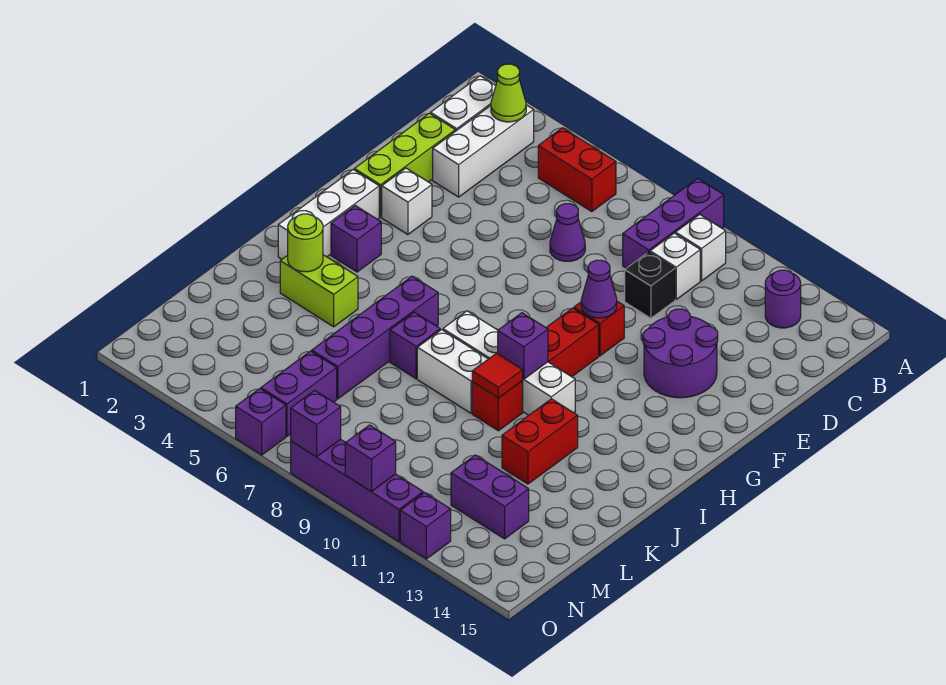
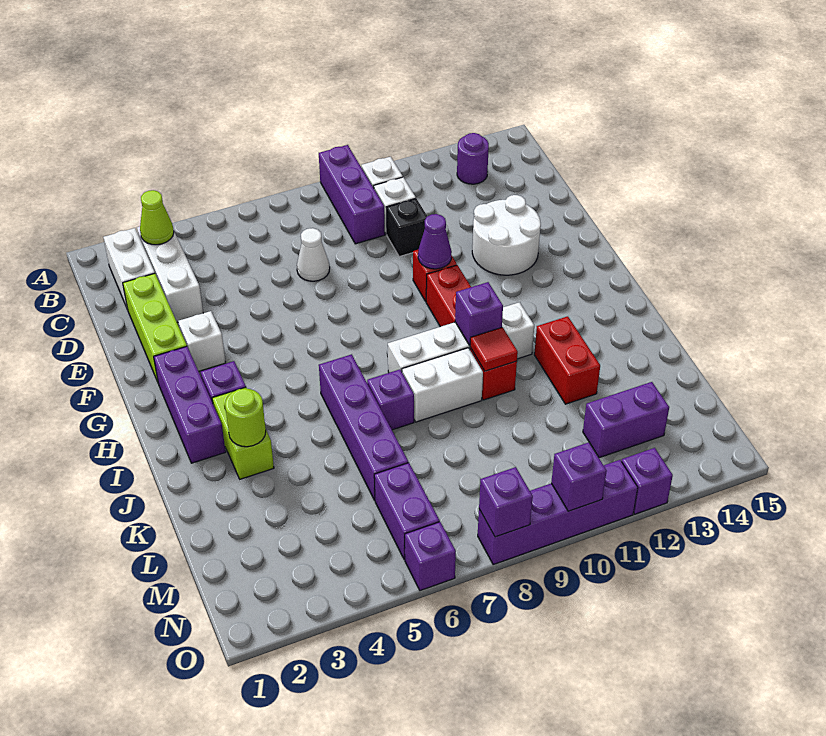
red 1x2 brick [538,128,616,212] -> none
purple 1x1 cone [550,204,585,261] -> white 1x1 cone [297,228,330,281]
purple 2x2 round brick [643,309,718,398] -> white 2x2 round brick [472,195,541,275]
white 1x3 brick [278,170,379,259] -> purple 1x3 brick [154,346,226,463]
lime 1x2 brick [280,255,358,327] -> lime 1x2 brick turned to [212,387,274,479]

